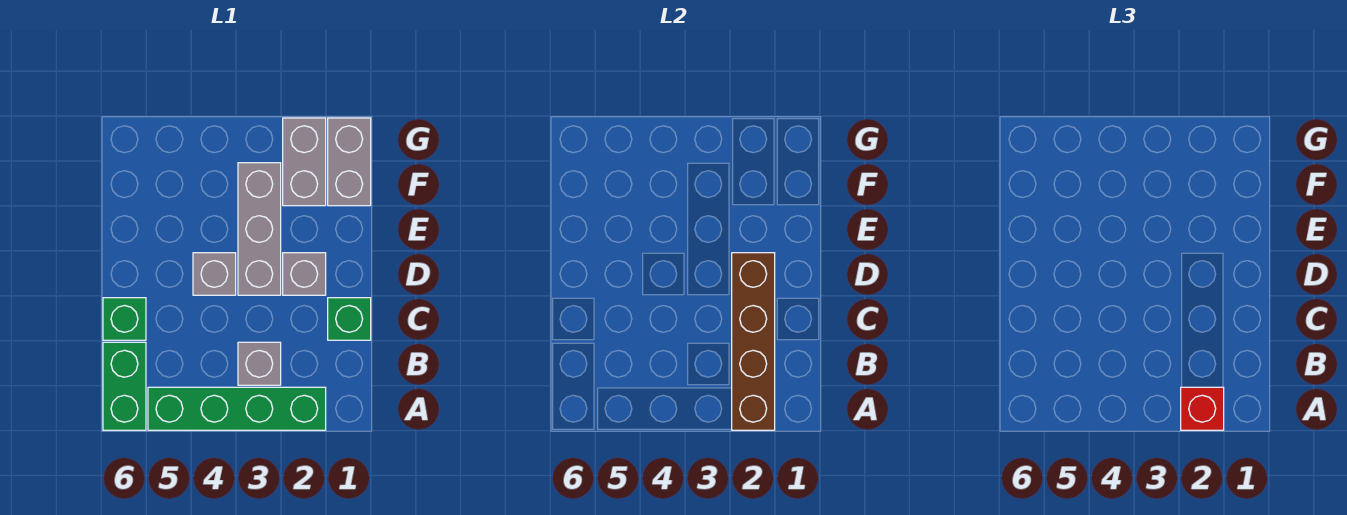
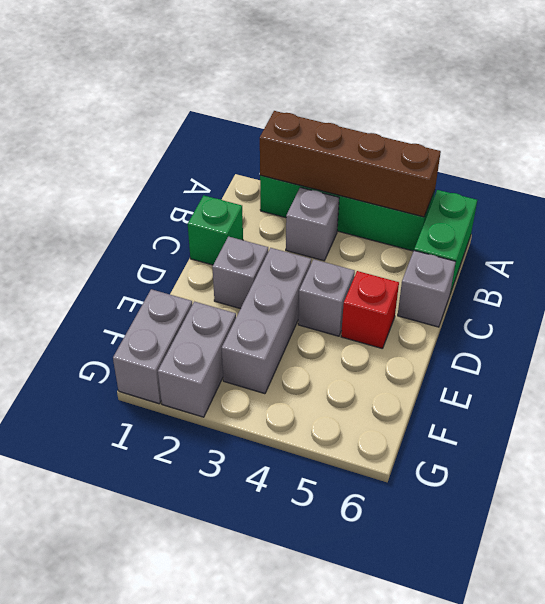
brown 1x4 brick [732,253,775,430] -> brown 1x4 brick turned to [260,111,441,217]
red 1x1 brick [1181,387,1224,430] -> red 1x1 brick moved to [341,271,399,349]
green 1x1 brick [103,298,146,340] -> grey 1x1 brick [398,251,456,327]

